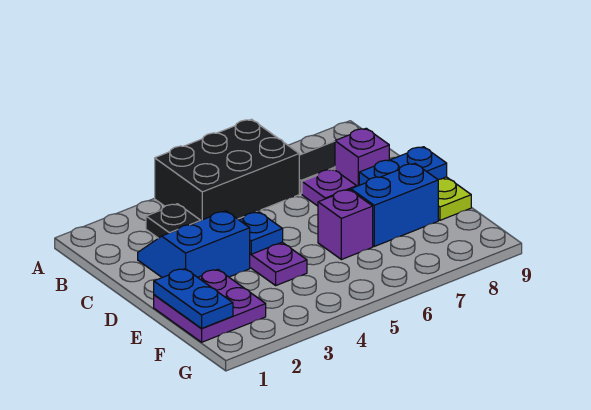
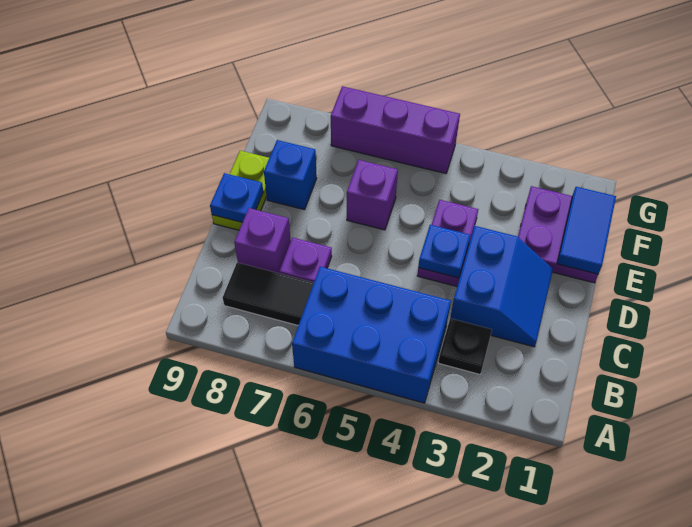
black 2x3 brick [155,119,299,221] -> blue 2x3 brick [292,267,451,403]
blue 2x2 slope [138,211,250,278] -> blue 2x2 slope turned to [450,226,553,347]
blue 1x2 plate [359,147,447,185] -> blue 1x1 plate [210,173,263,222]
blue 1x2 plate [154,269,233,329] -> blue 1x2 tile [557,187,616,274]
blue 1x2 brick [351,164,438,246] -> blue 1x1 brick [264,140,317,210]
none -> purple 1x3 brick [331,86,460,174]

